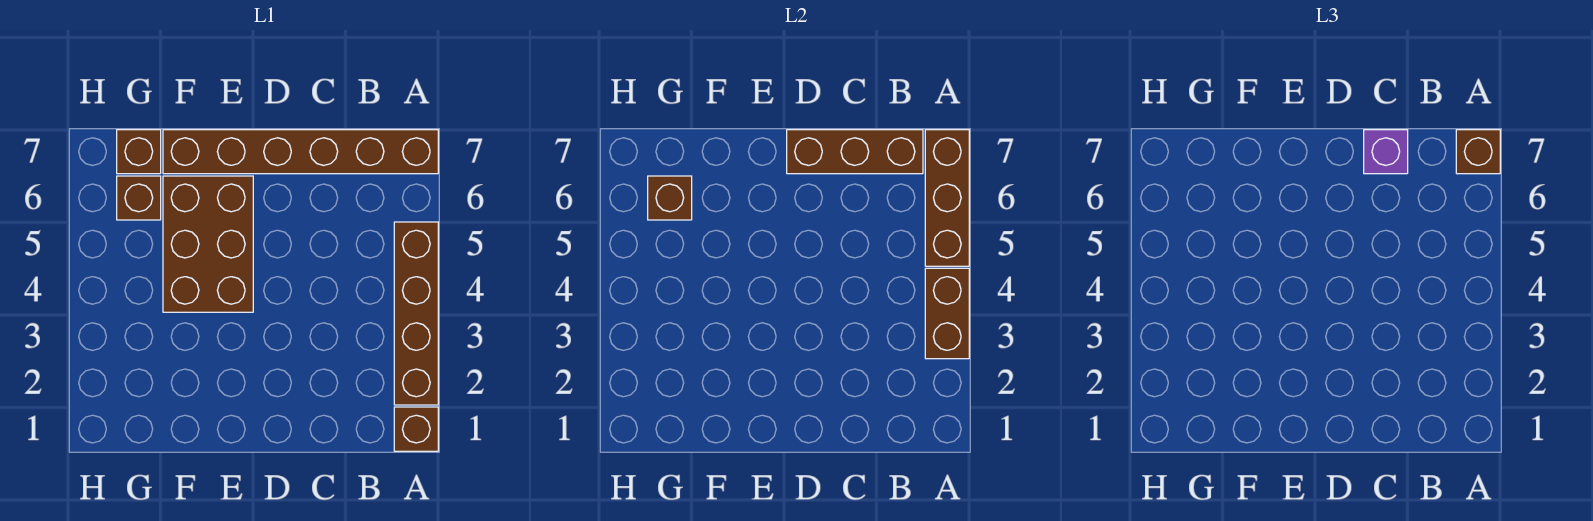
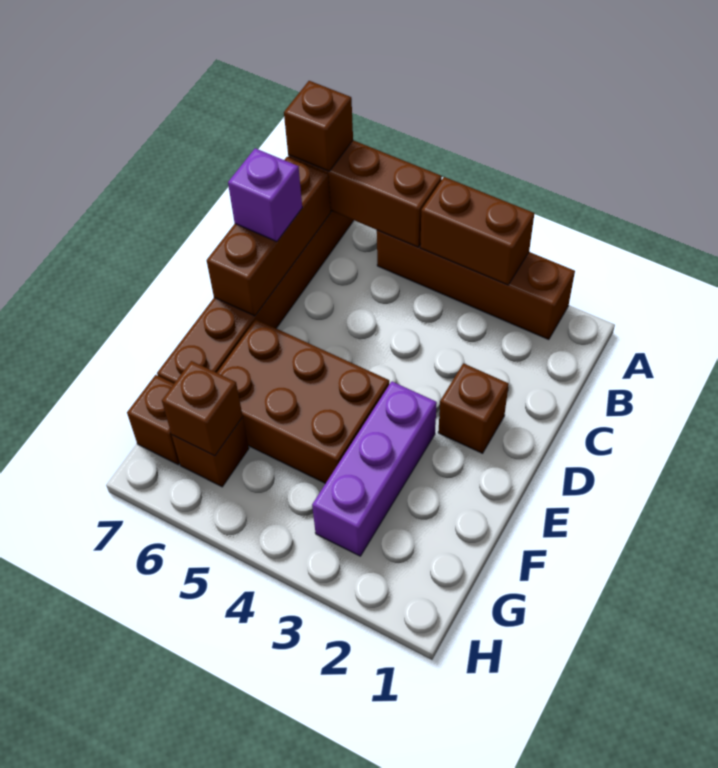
brown 1x1 brick [394,407,438,451] -> brown 1x1 brick moved to [438,363,509,453]
none -> purple 1x3 brick [312,382,437,556]

